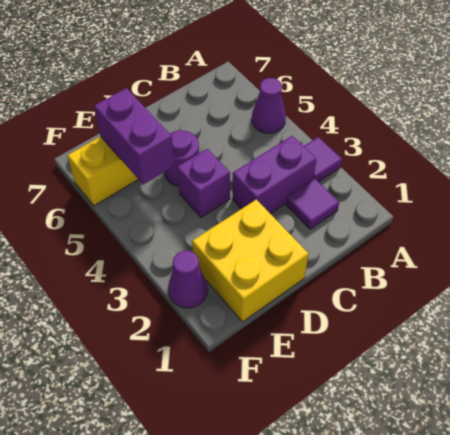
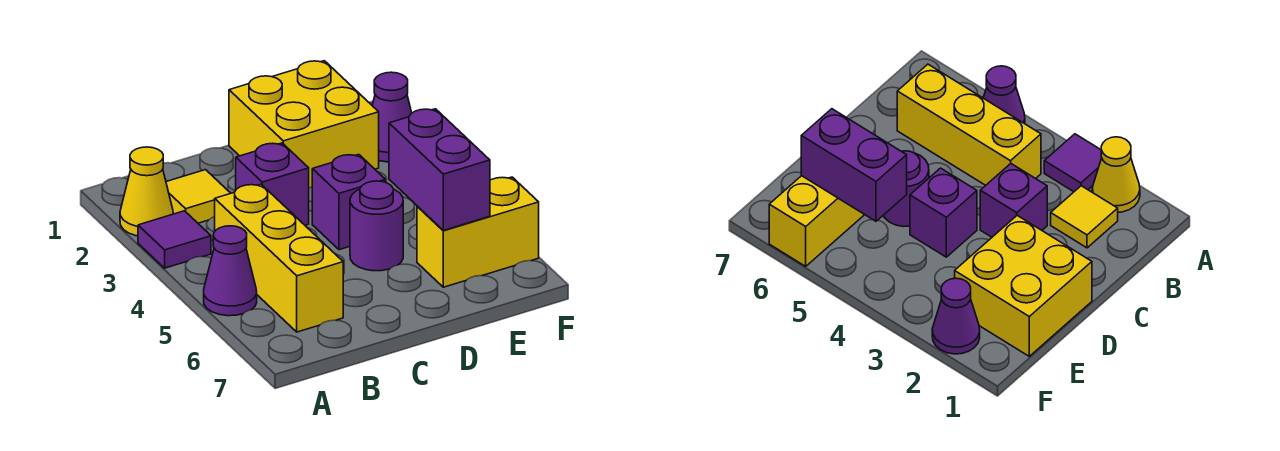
none -> yellow 1x1 cone [120,147,173,236]
purple 1x1 tile [286,179,339,229] -> yellow 1x1 tile [166,170,231,223]
purple 1x2 brick [232,136,317,213] -> purple 1x1 brick [236,143,309,225]
none -> yellow 1x3 brick [215,184,343,332]

